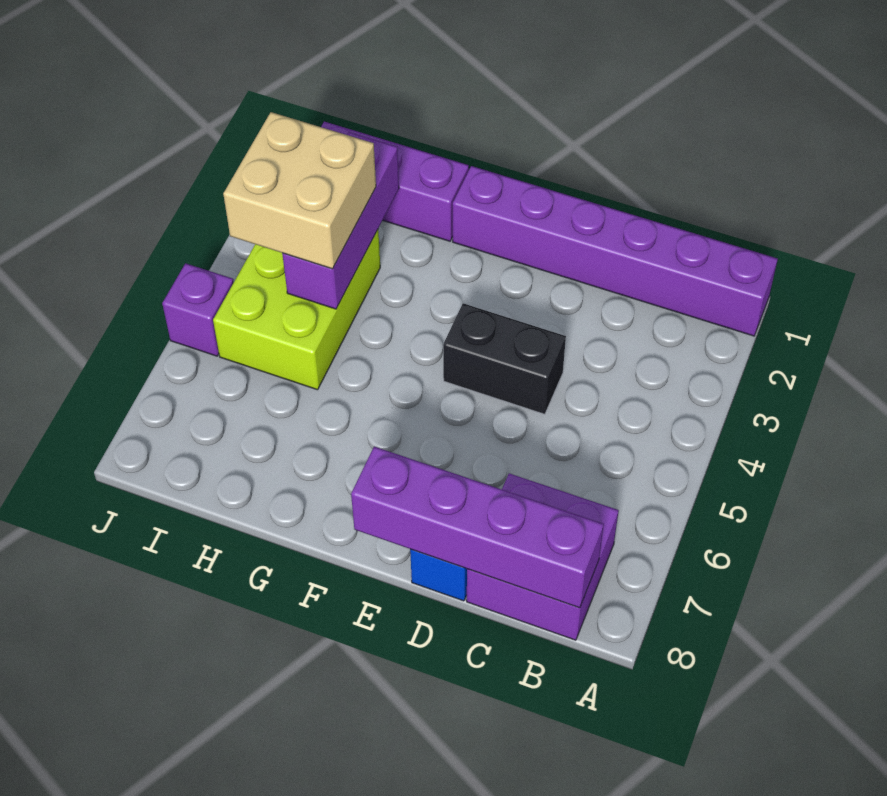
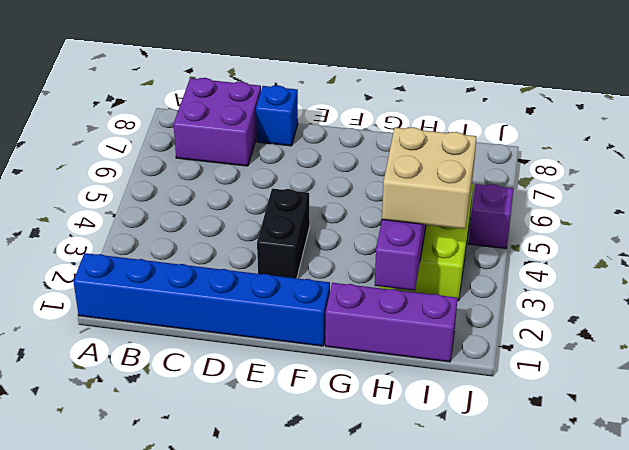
purple 1x6 brick [453,166,778,336] -> blue 1x6 brick [73,253,330,346]
purple 1x4 brick [351,447,604,608] -> none
black 1x2 brick [443,303,566,414] -> black 1x2 brick turned to [257,189,310,278]

